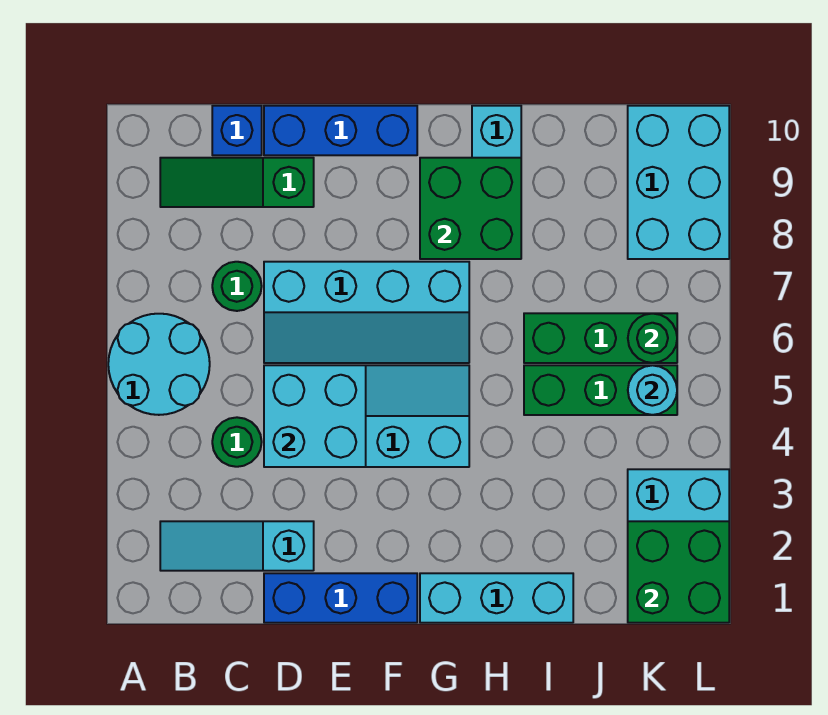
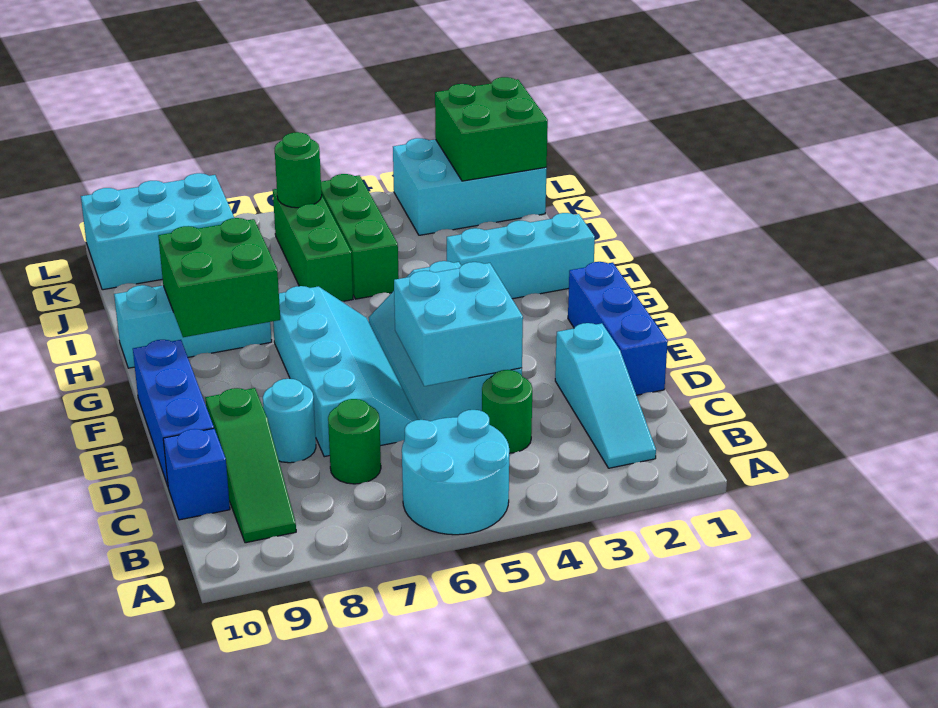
cyan 1x3 brick [420,573,573,623] -> cyan 1x3 brick turned to [447,213,595,299]
cyan 1x1 round brick [628,365,677,415] -> cyan 1x1 round brick moved to [263,379,316,463]

